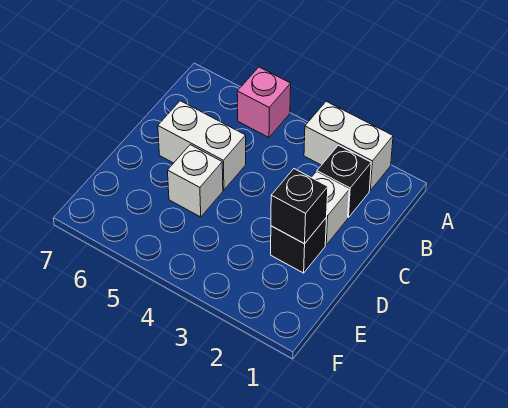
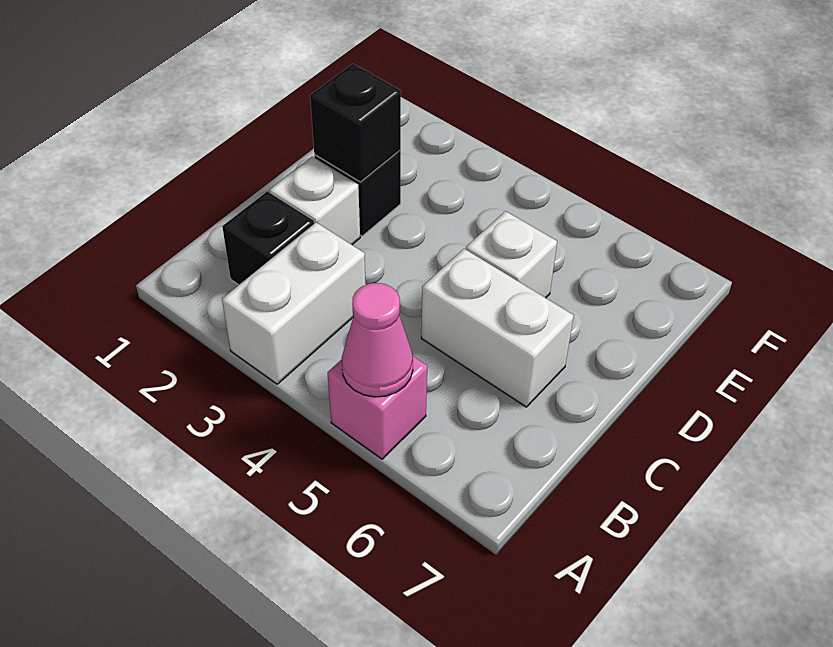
white 1x2 brick [304,101,393,190] -> white 1x2 brick turned to [222,222,366,384]
none -> pink 1x1 cone [342,283,413,397]

